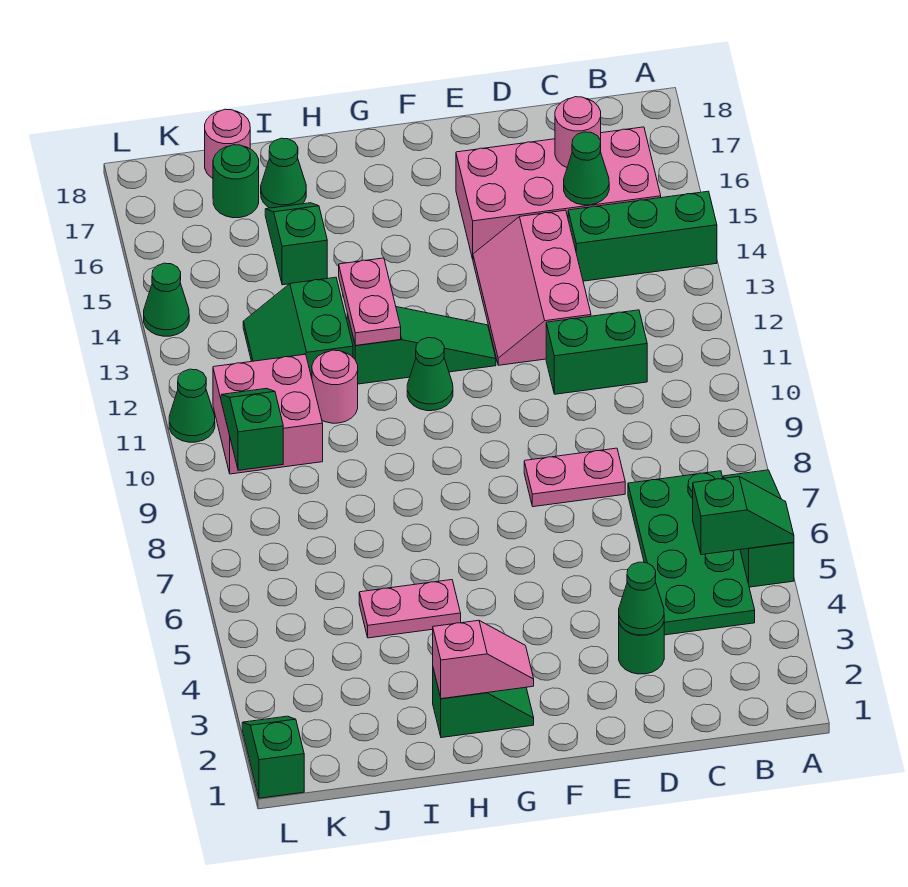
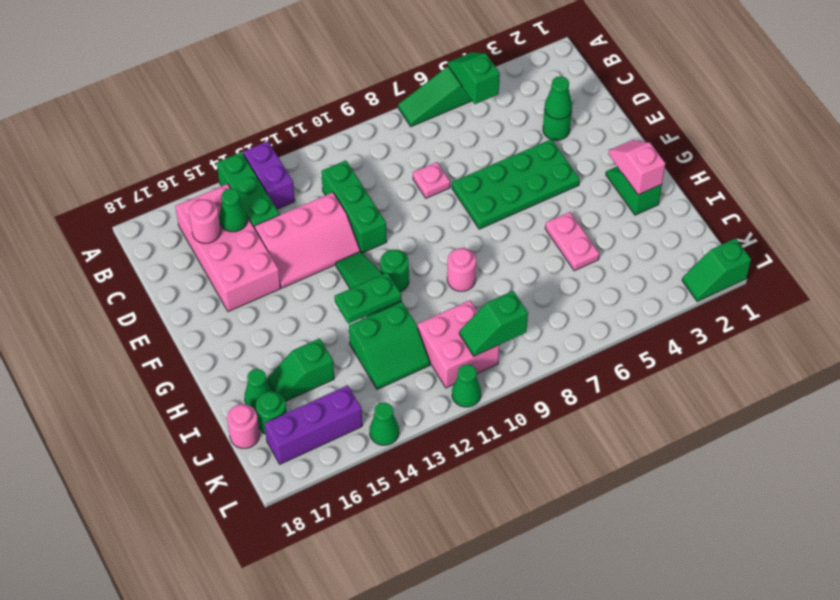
none -> purple 1x2 brick [243,141,295,209]
green 2x4 plate [628,471,755,635] -> green 2x4 plate moved to [452,139,580,229]
green 1x2 brick [546,310,647,394] -> green 1x3 brick [321,160,386,253]
pink 1x2 plate [524,448,625,507] -> pink 1x1 plate [413,162,450,198]
green 1x1 cone [407,338,453,411] -> green 1x1 round brick [380,250,409,292]
pink 1x2 plate [339,258,401,345] -> green 1x2 plate [335,273,401,324]
pink 1x1 round brick [312,350,358,423] -> pink 1x1 round brick moved to [447,248,476,291]
none -> purple 1x3 brick [264,385,362,464]

